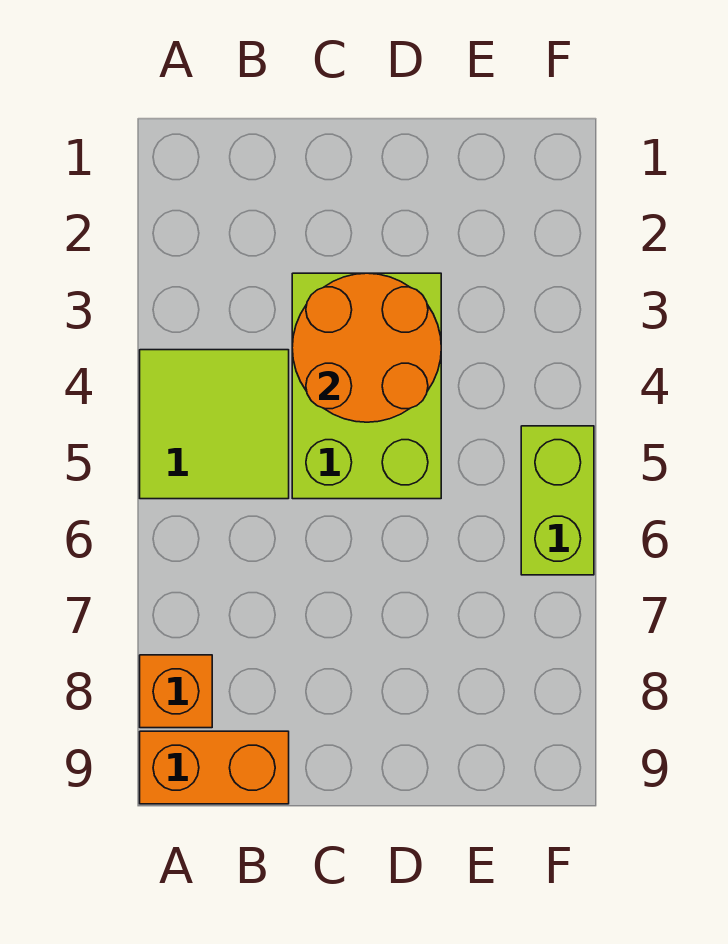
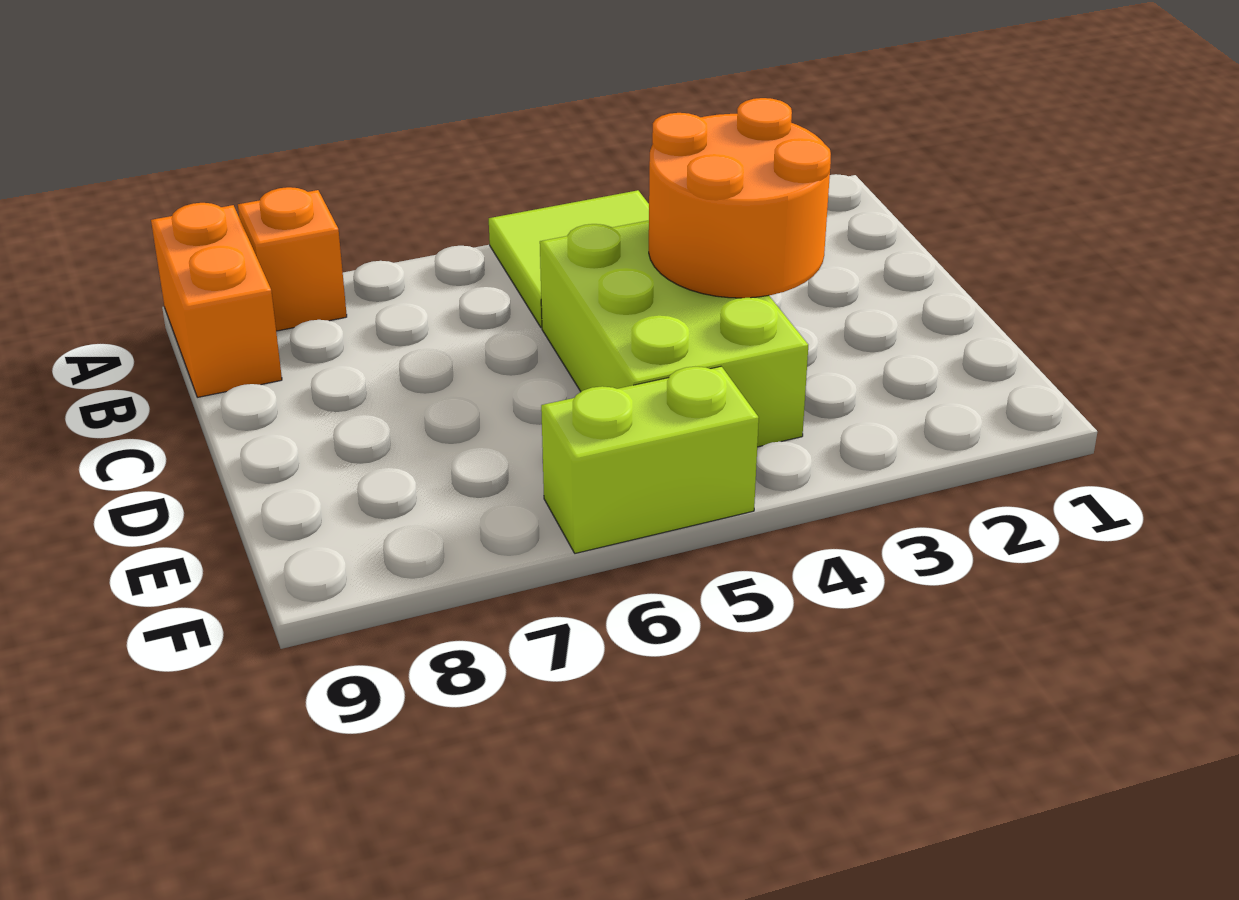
lime 2x3 brick [292,273,441,499] -> lime 2x3 brick turned to [540,220,808,447]

